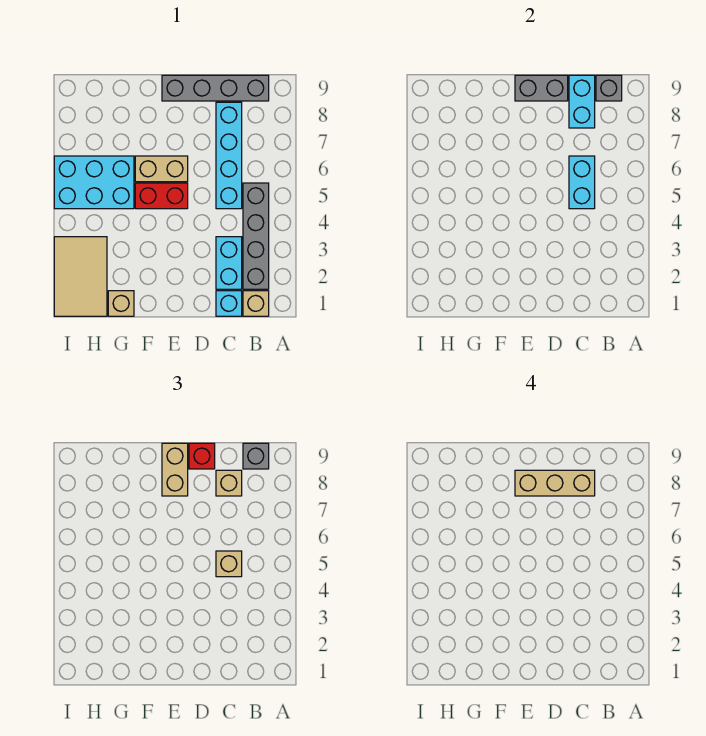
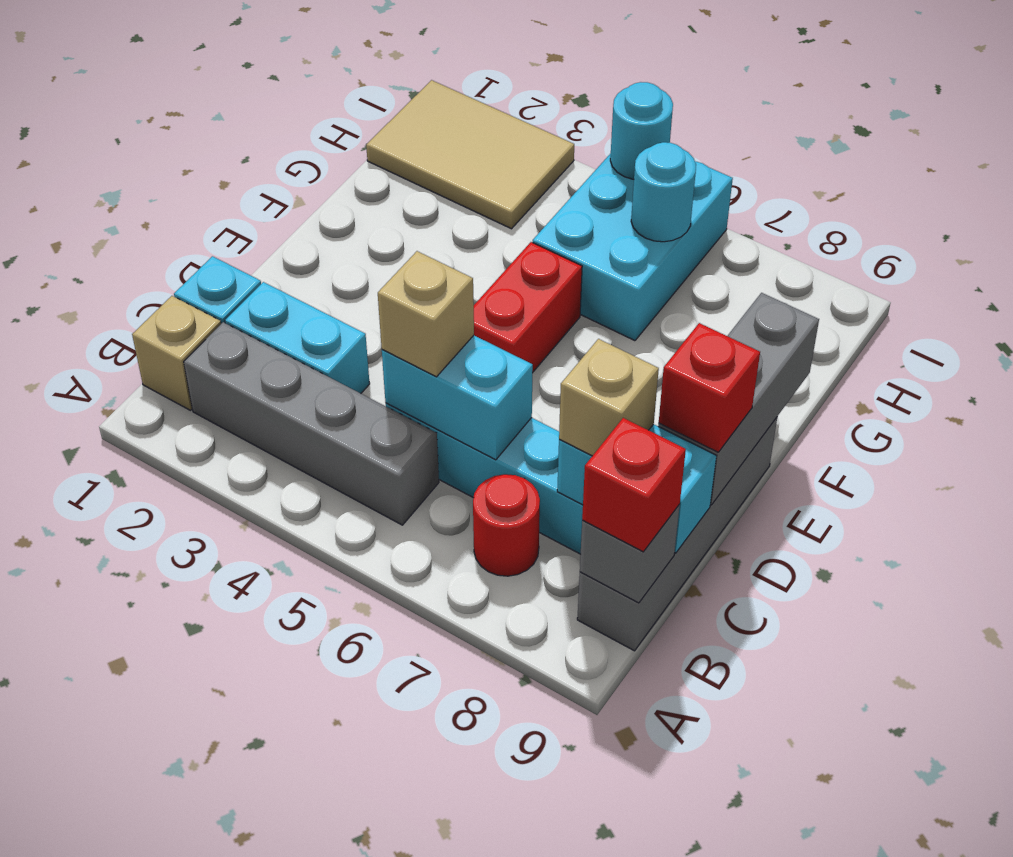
none -> red 1x1 round brick [473,474,540,576]
grey 1x1 brick [243,443,269,469] -> red 1x1 brick [582,418,686,552]
tan 1x3 brick [515,470,595,496] -> none
grey 1x2 brick [515,75,568,101] -> grey 1x3 brick [658,293,819,505]
tan 1x2 brick [135,156,188,182] -> none
tan 1x2 brick [162,443,188,496] -> none
tan 1x1 brick [108,291,134,316] -> none
none -> cyan 1x1 round brick [631,142,696,242]
none -> cyan 1x1 round brick [610,82,673,179]

